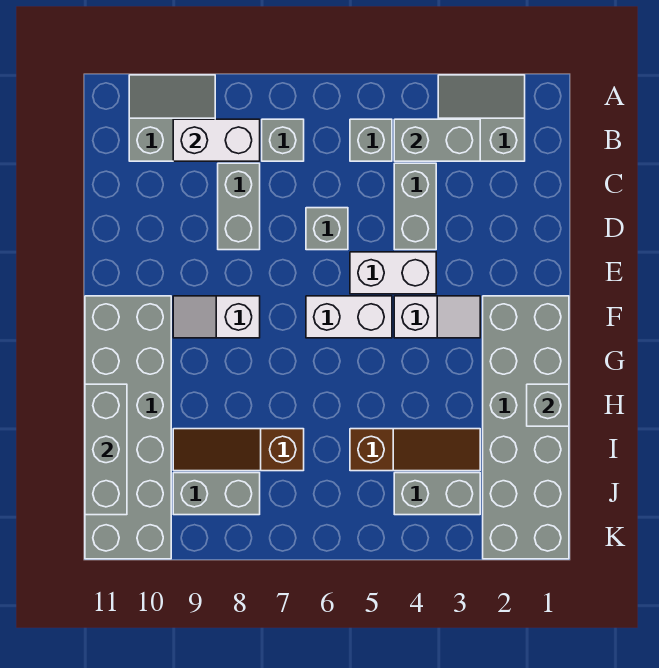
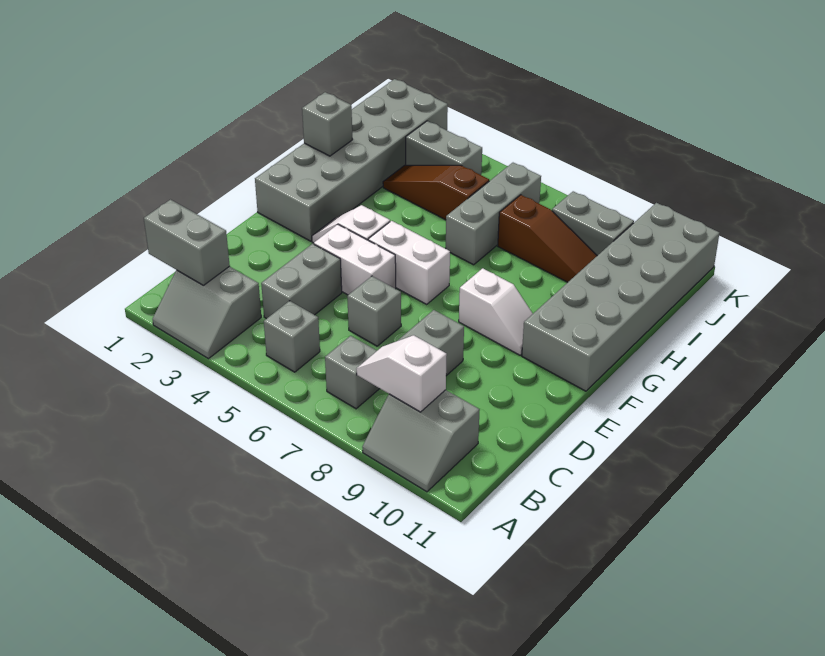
grey 1x2 brick [394,119,480,161] -> grey 1x2 brick moved to [144,200,230,285]
white 1x2 brick [173,119,260,161] -> white 1x2 slope [356,335,447,412]
grey 1x3 brick [85,384,127,515] -> grey 1x3 brick moved to [446,163,541,265]

